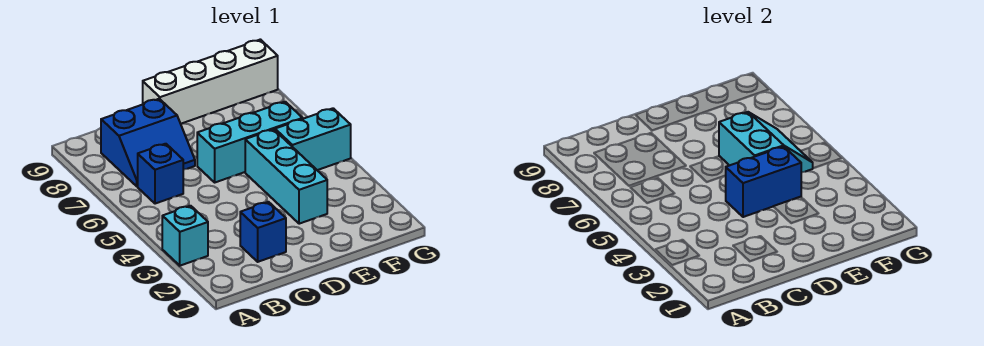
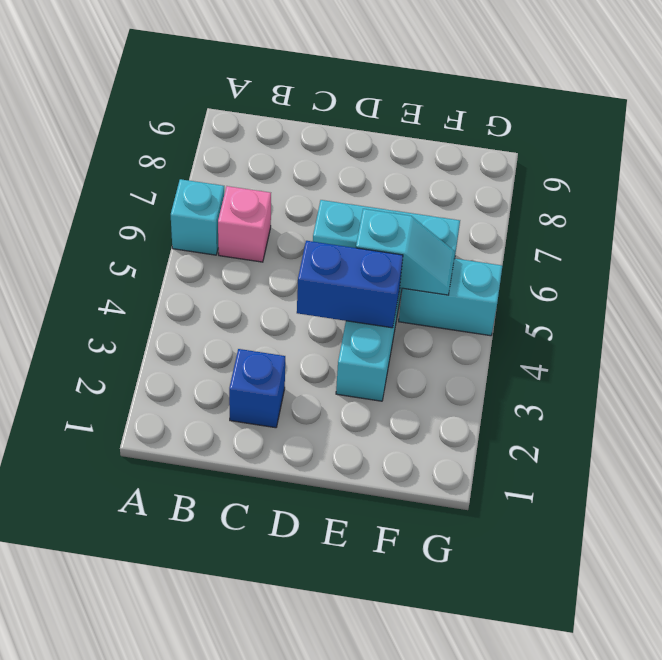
cyan 1x1 brick [162,206,208,266] -> cyan 1x1 brick moved to [171,179,224,255]
blue 1x1 brick [138,144,183,204] -> pink 1x1 brick [218,186,271,262]
blue 2x2 slope [101,99,195,186] -> none
white 1x4 brick [143,39,278,124] -> none
cyan 2x2 slope [719,112,813,173] -> cyan 1x2 slope [356,209,455,295]

